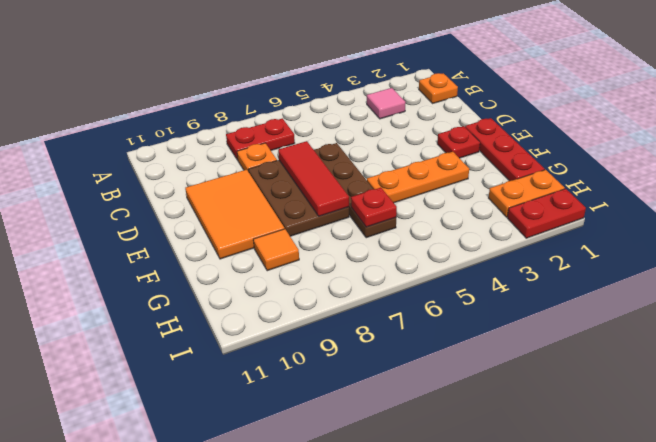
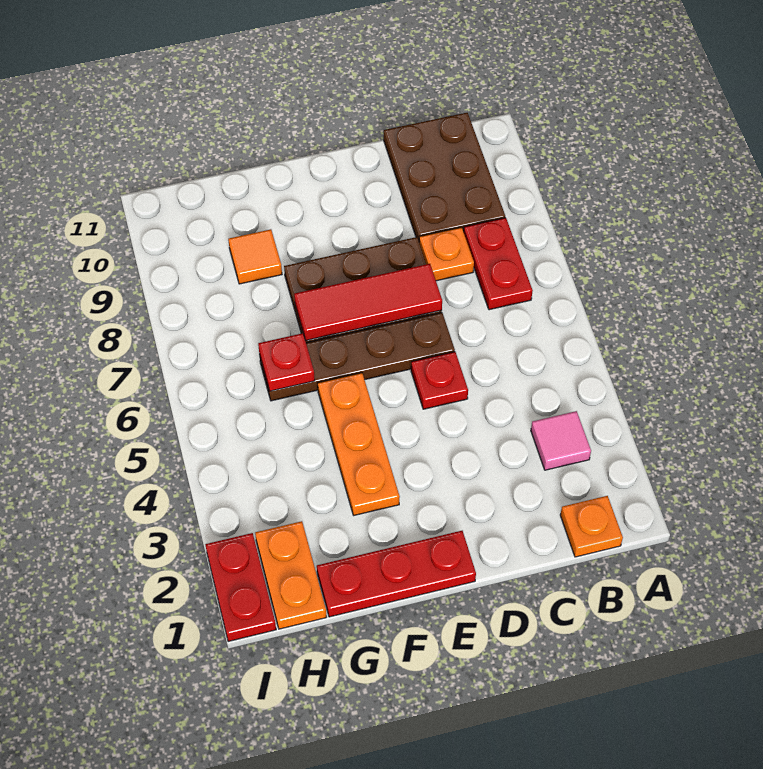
none -> brown 2x3 plate [384,113,505,240]
orange 2x3 tile [185,170,285,259] -> none
red 1x1 plate [437,126,480,158] -> red 1x1 plate moved to [411,352,468,409]

